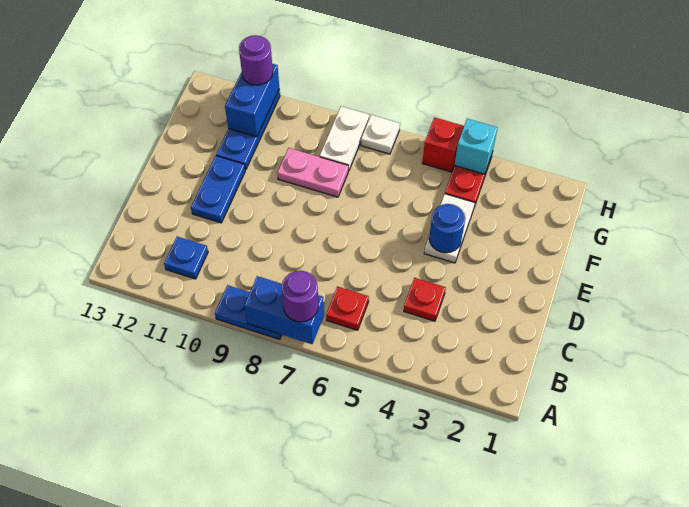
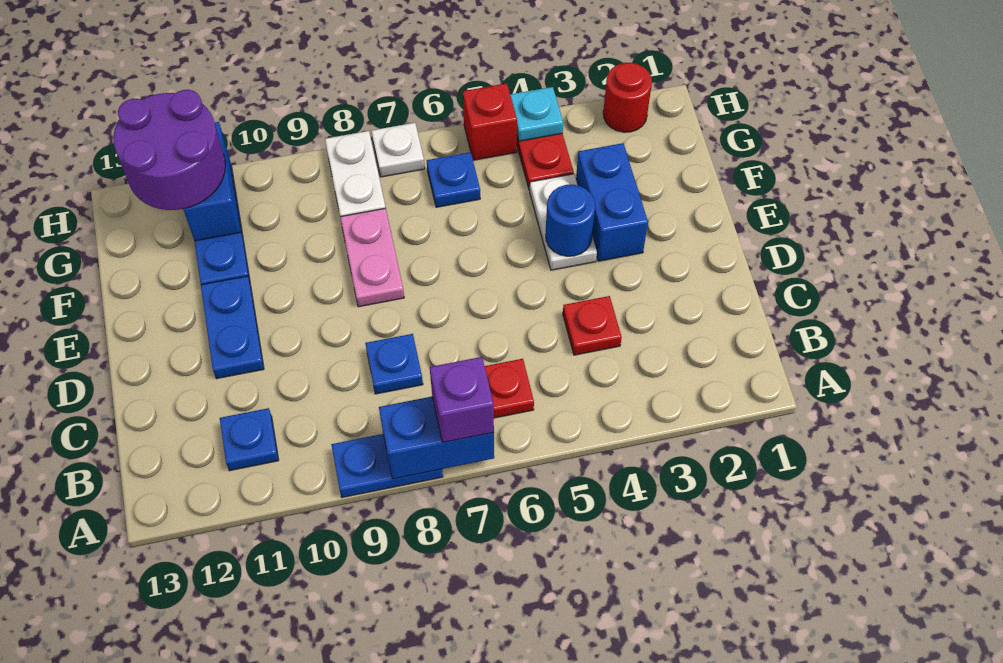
purple 1x1 round brick [282,271,318,322] -> purple 1x1 brick [430,357,494,442]
none -> blue 1x1 plate [365,334,423,394]
none -> blue 1x2 brick [576,143,648,261]
pink 1x2 plate [277,148,348,197] -> pink 1x2 plate turned to [340,208,404,307]
none -> blue 1x1 plate [427,152,480,207]
none -> red 1x1 round brick [603,63,652,132]
cyan 1x1 brick [455,119,498,174] -> cyan 1x1 plate [510,87,563,141]
purple 1x1 round brick [239,35,273,85] -> purple 2x2 round brick [114,90,225,210]

